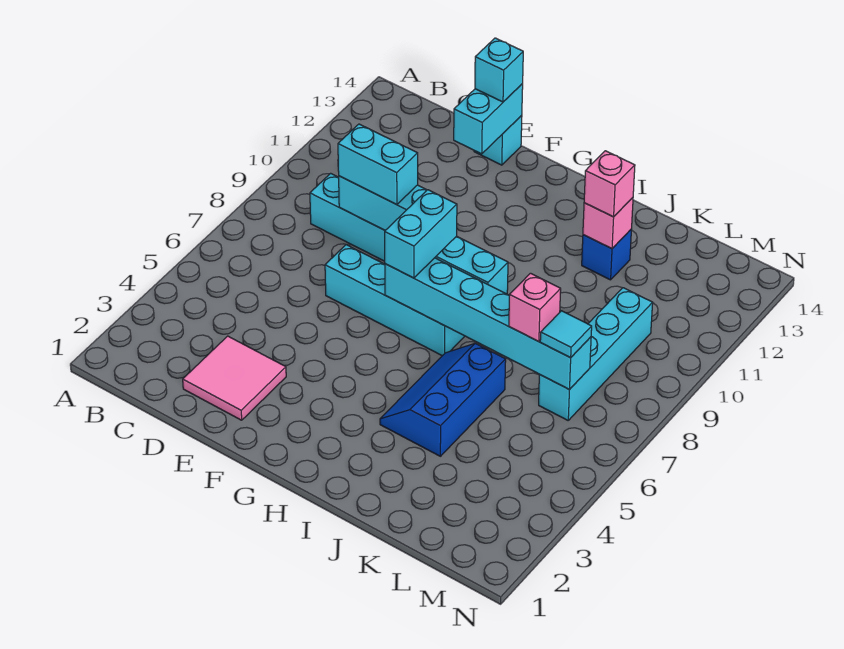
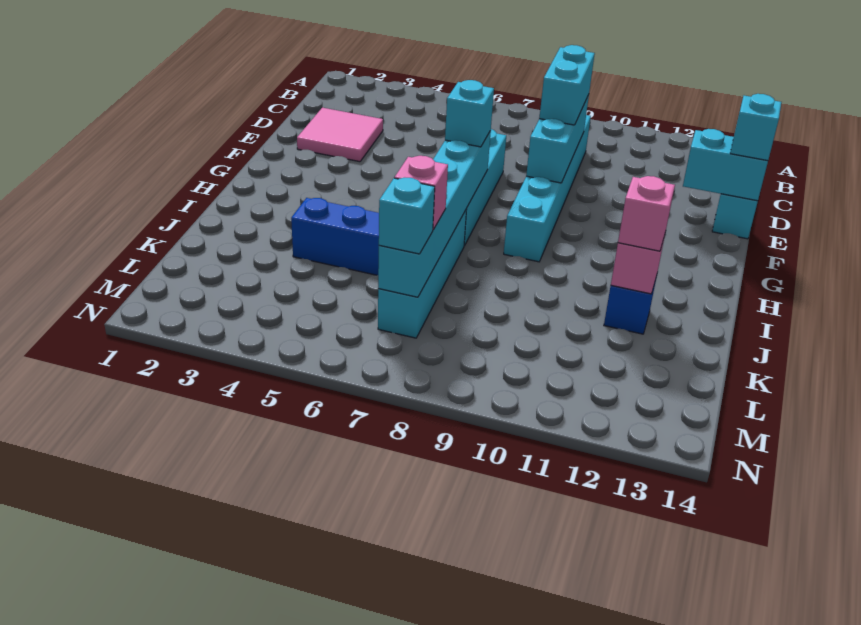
cyan 1x2 brick [385,190,457,278] -> cyan 1x1 brick [445,80,494,147]
cyan 1x4 brick [539,288,653,420] -> cyan 1x4 brick turned to [378,209,467,338]
cyan 1x1 tile [540,311,592,358] -> cyan 1x1 brick [379,178,435,254]

